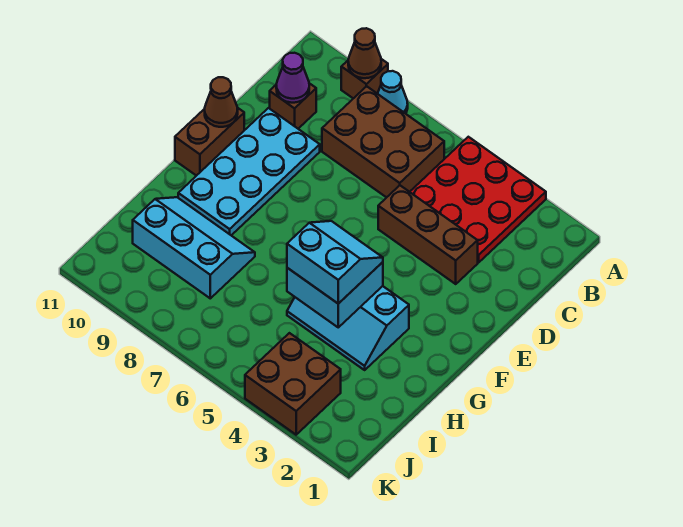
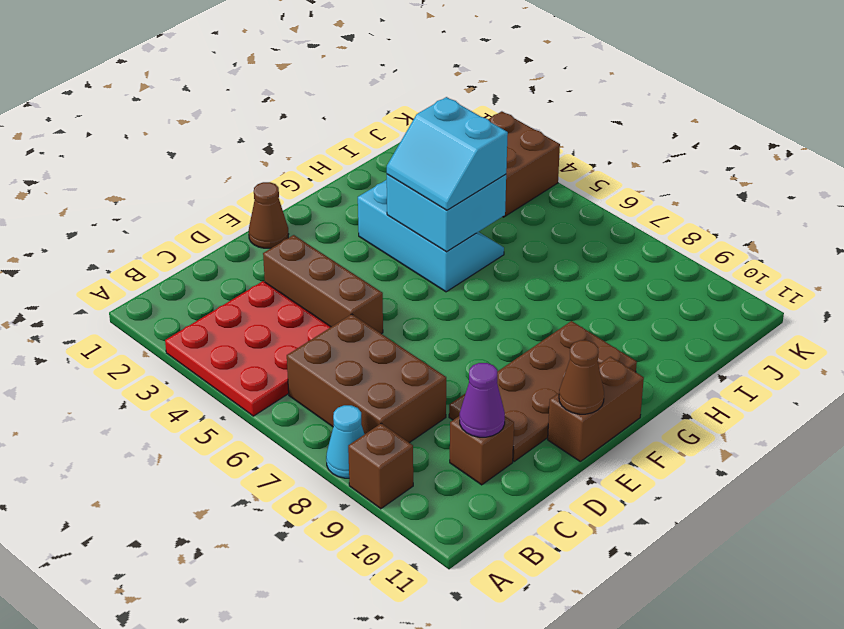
brown 1x1 cone [348,28,381,78] -> brown 1x1 cone moved to [249,182,289,248]
cyan 2x4 plate [178,108,320,235] -> brown 2x4 plate [449,321,637,461]
cyan 2x3 slope [133,197,255,298] -> none

